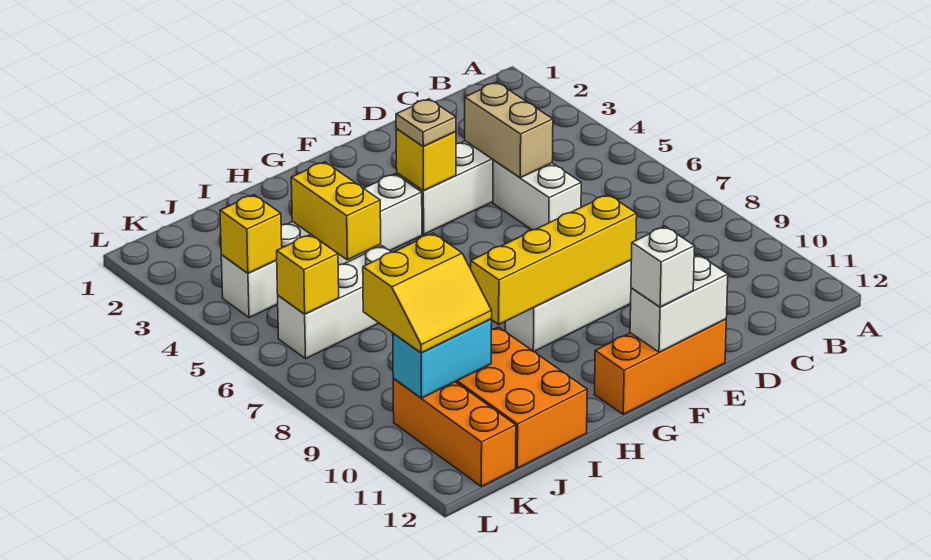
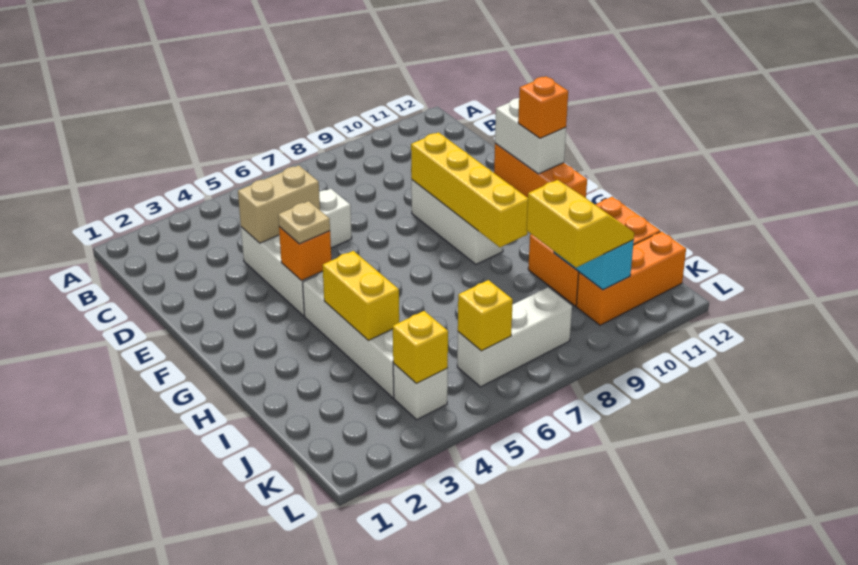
yellow 1x1 brick [396,129,456,191] -> orange 1x1 brick [279,227,331,281]
white 1x1 brick [631,226,694,307] -> orange 1x1 brick [518,76,568,138]
yellow 1x2 brick [291,162,381,260] -> yellow 1x2 brick turned to [323,251,399,341]
white 1x3 brick [278,246,391,359] -> white 1x3 brick turned to [457,287,572,387]

